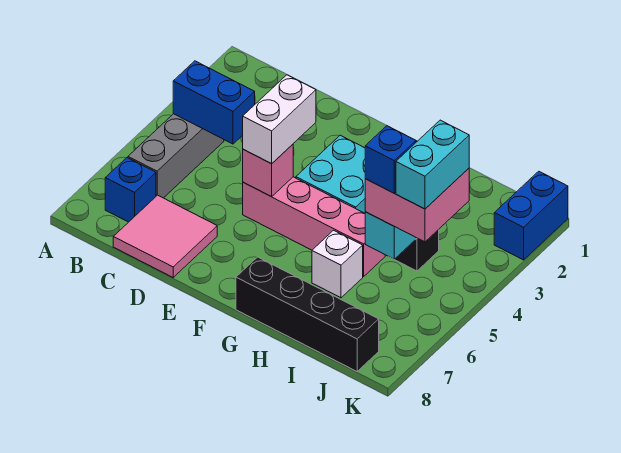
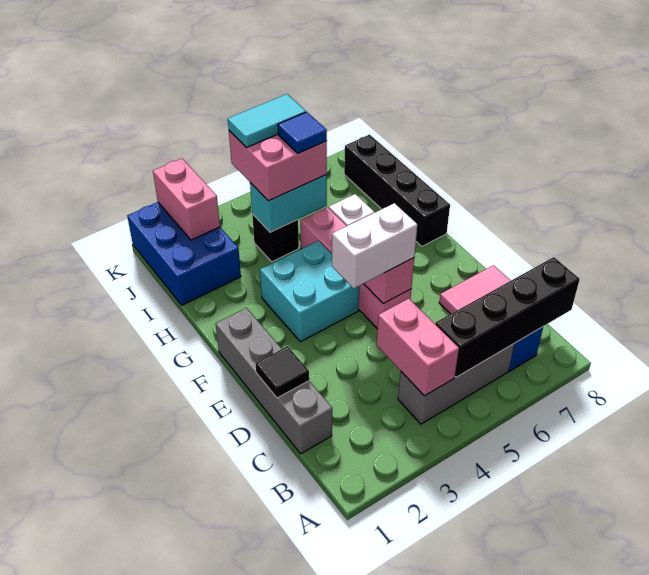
blue 1x2 brick [173,61,255,144] -> pink 1x2 brick [377,299,459,396]
none -> black 1x4 brick [435,257,580,377]
none -> grey 1x4 brick [216,308,332,454]
none -> black 1x1 tile [256,346,309,398]
blue 1x1 brick [365,126,416,193] -> blue 1x1 tile [278,112,327,153]
none -> pink 1x2 brick [153,159,220,240]
cyan 1x2 brick [396,120,469,209] -> cyan 1x2 tile [228,94,306,148]
blue 1x2 brick [494,171,568,260] -> blue 2x3 brick [127,202,241,305]

